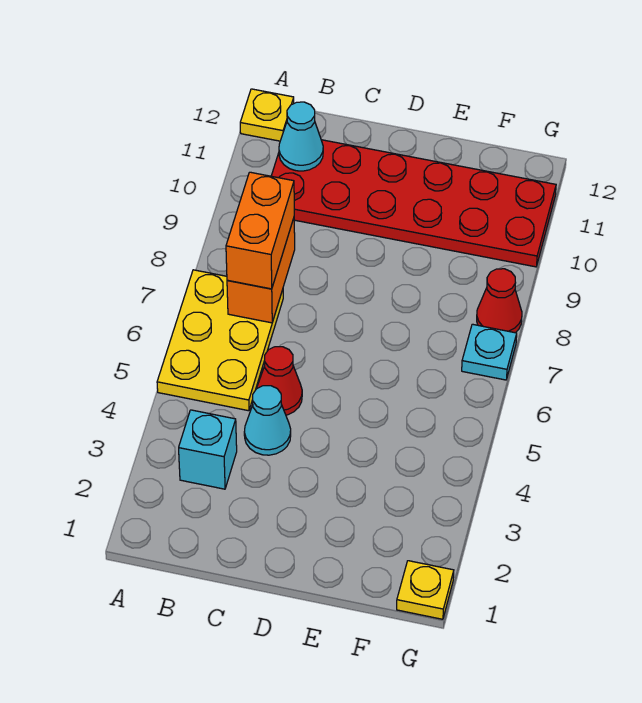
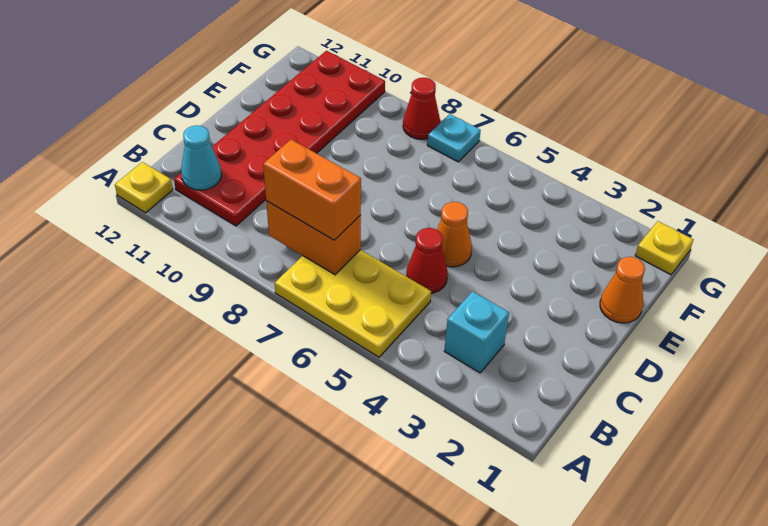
cyan 1x1 cone [244,386,291,455] -> none
none -> orange 1x1 cone [437,202,472,267]
none -> orange 1x1 cone [600,257,645,323]

